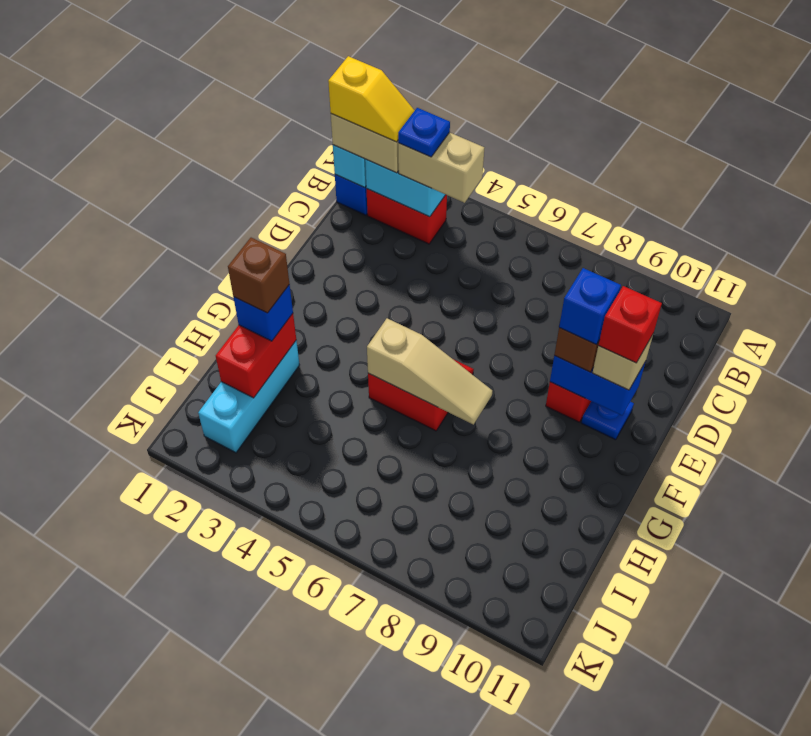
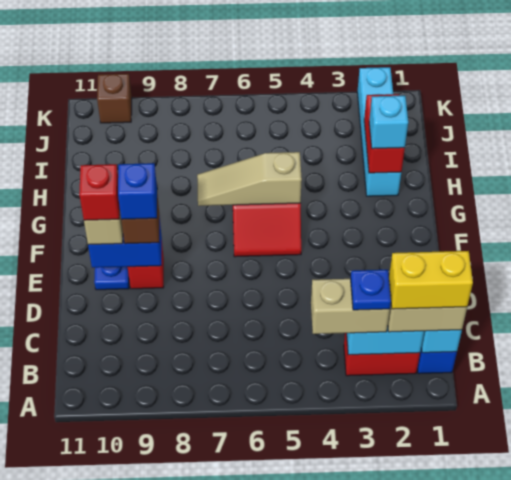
yellow 1x2 slope [328,56,415,142] -> yellow 1x2 brick [389,251,473,309]
cyan 1x3 brick [198,340,299,453] -> cyan 1x4 brick [357,67,401,196]
blue 1x1 brick [234,285,293,341] -> cyan 1x1 brick [369,96,408,149]
brown 1x1 brick [228,238,289,313] -> brown 1x1 brick moved to [97,74,132,123]

